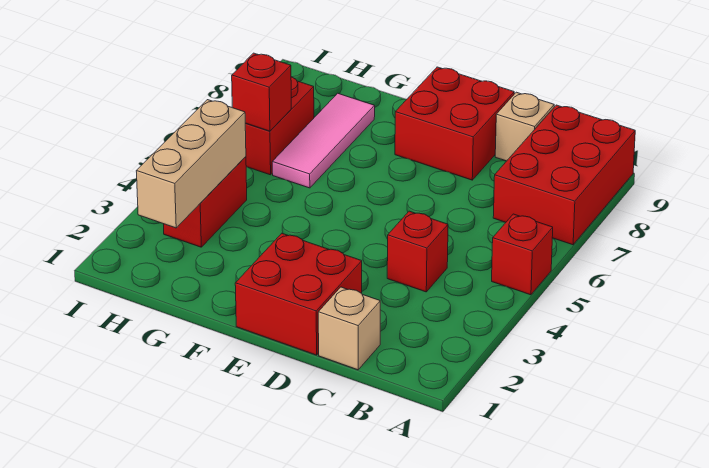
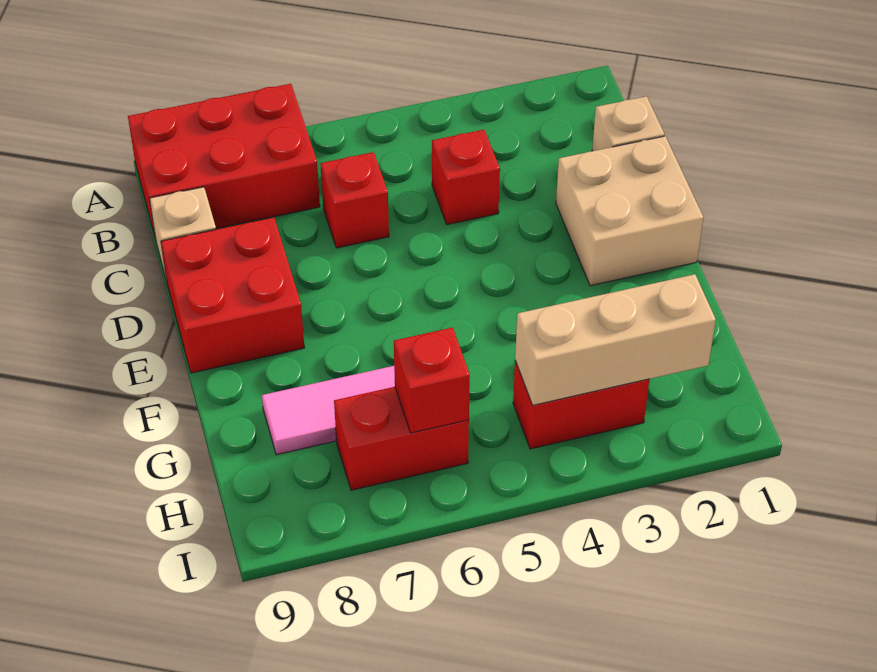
red 1x1 brick [492,214,553,295] -> red 1x1 brick moved to [320,152,389,248]
red 2x2 brick [235,234,362,355] -> tan 2x2 brick [556,136,703,286]

